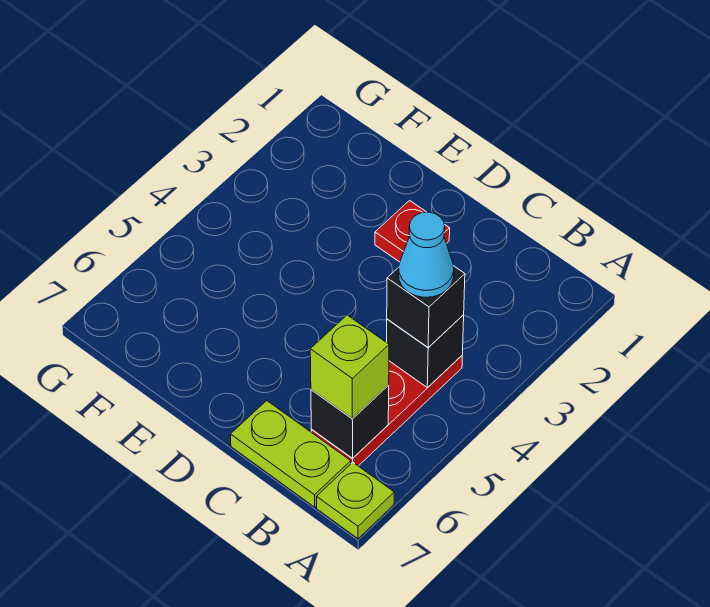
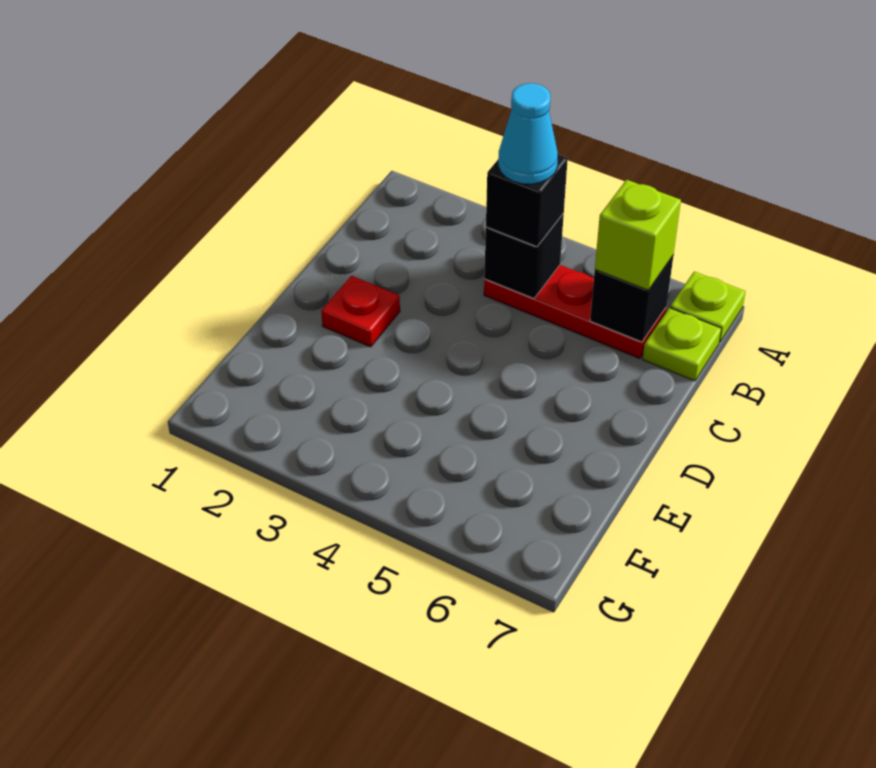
lime 1x2 plate [230,401,351,507] -> lime 1x1 plate [643,308,721,381]

